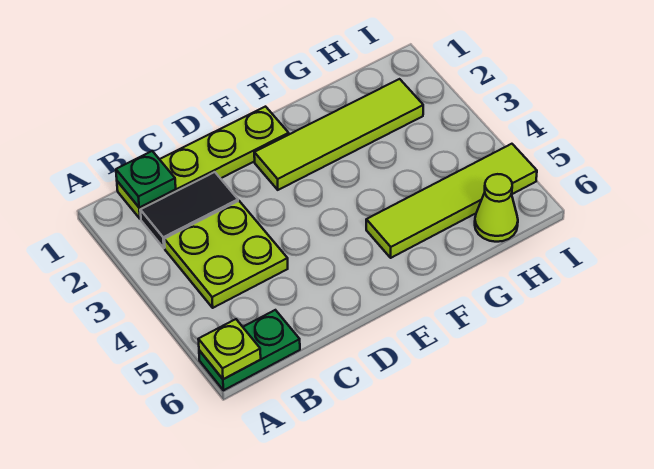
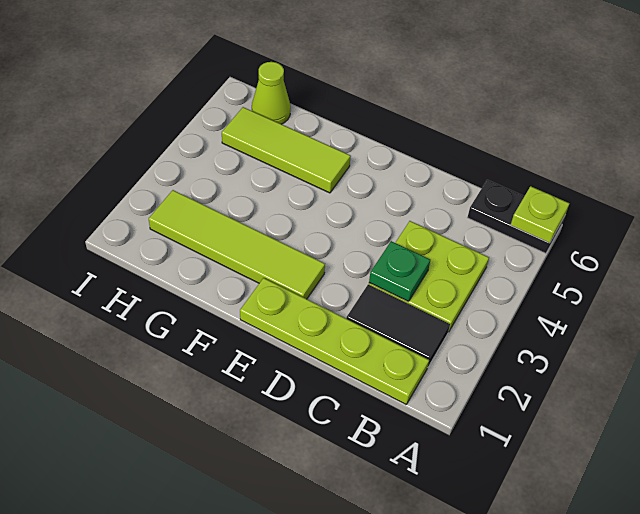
green 1x2 plate [199,310,300,390] -> black 1x2 plate [467,180,565,253]
green 1x1 plate [116,151,176,208] -> green 1x1 plate moved to [369,241,430,301]
lime 1x4 tile [366,144,537,258] -> lime 1x3 tile [222,107,351,193]

